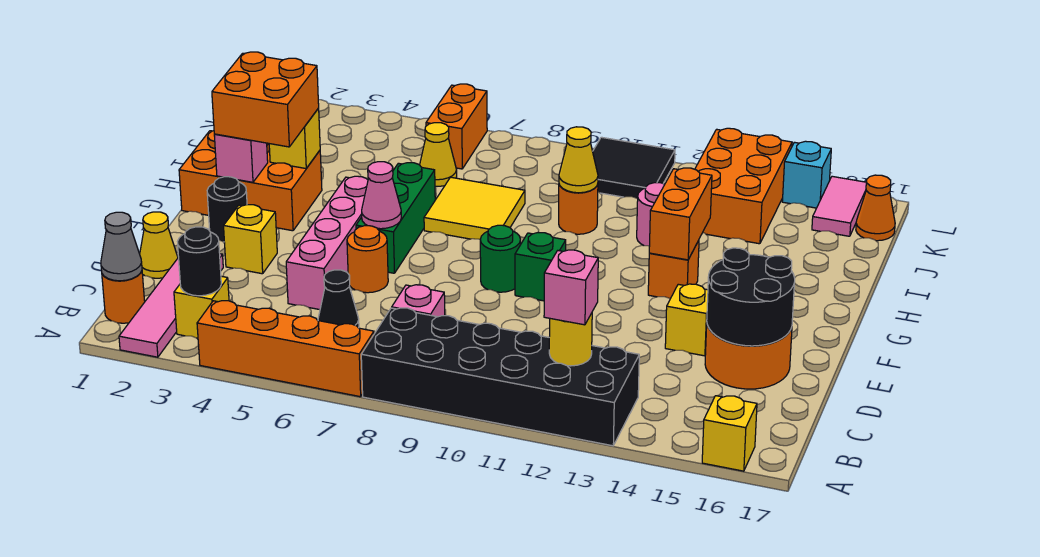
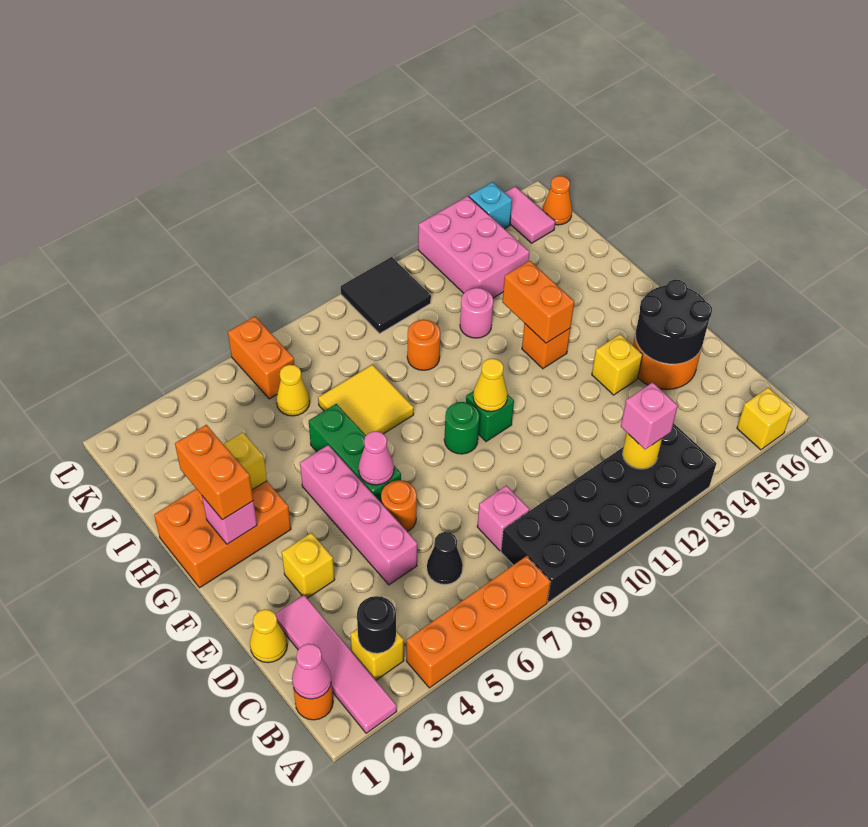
grey 1x1 cone [101,212,142,281] -> pink 1x1 cone [292,644,331,699]
black 1x1 round brick [207,177,247,242] -> none
orange 2x2 brick [212,52,319,147] -> orange 1x2 brick [175,425,253,520]
yellow 1x1 cone [559,127,598,193] -> yellow 1x1 cone moved to [473,359,507,411]
orange 2x3 brick [695,128,792,244] -> pink 2x3 brick [418,196,529,298]

